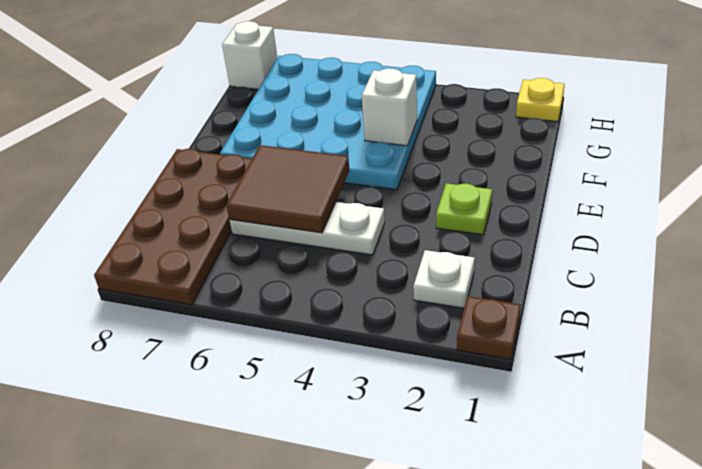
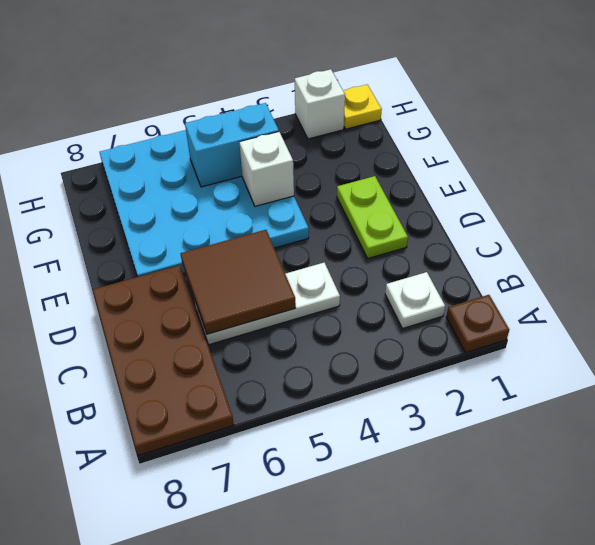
lime 1x1 plate [436,183,492,235] -> lime 1x2 plate [337,176,408,258]
none -> cyan 1x2 brick [185,103,279,187]
white 1x1 brick [222,21,277,89] -> white 1x1 brick moved to [295,69,345,139]

